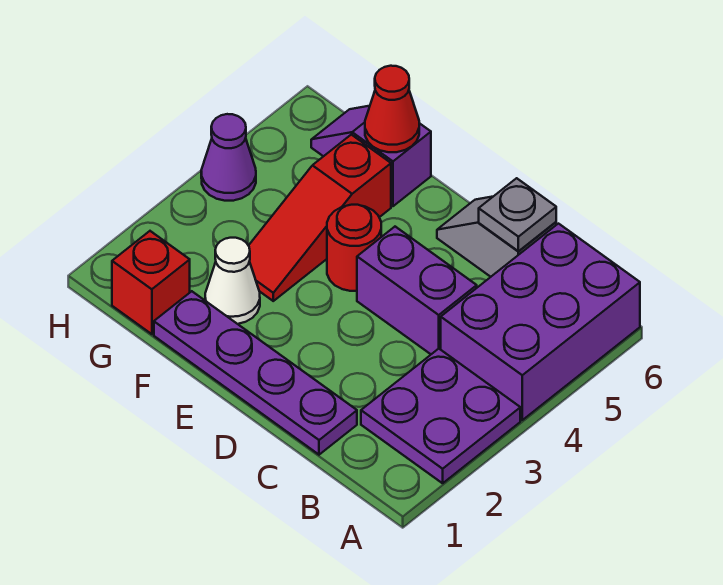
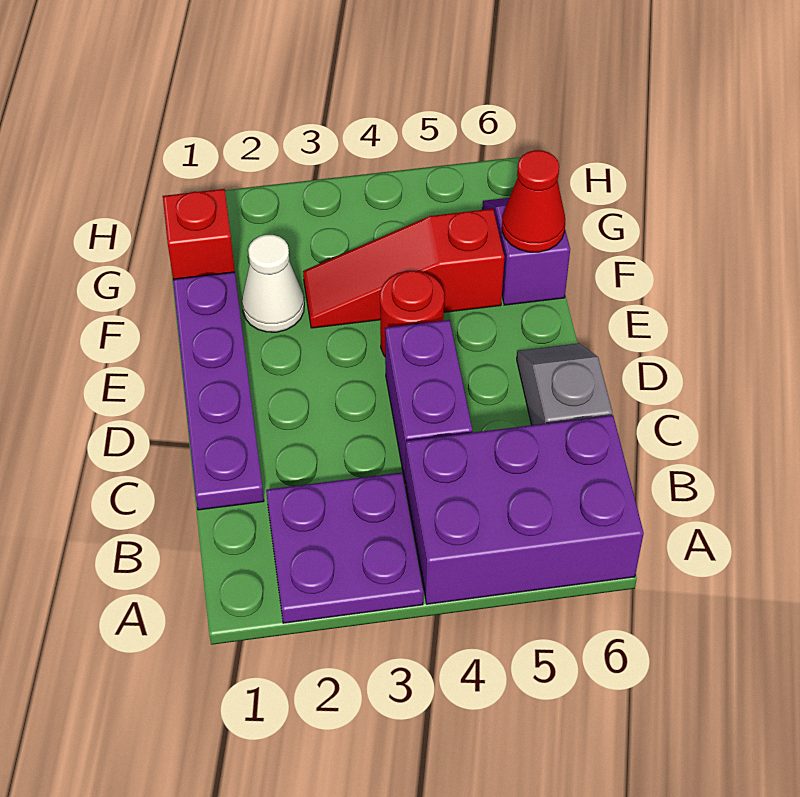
grey 1x1 plate [479,178,556,252] -> none
purple 1x1 cone [201,114,256,201] -> none

